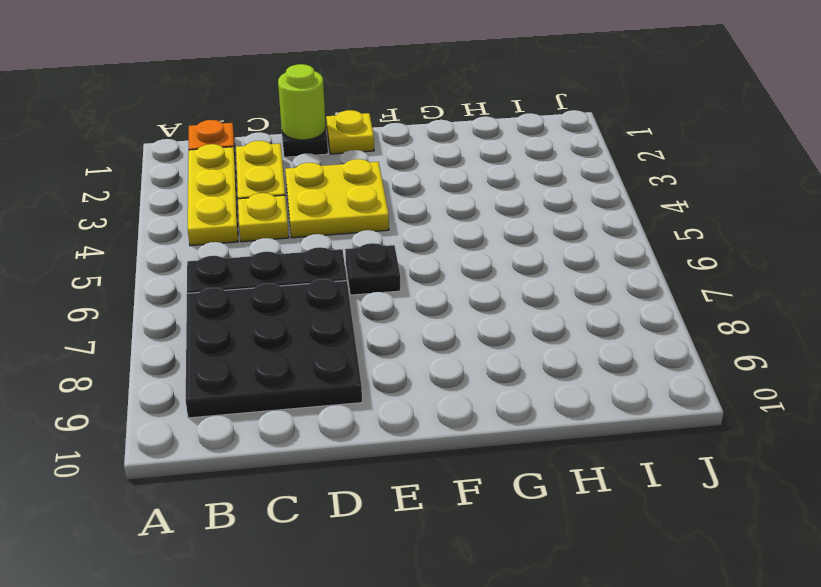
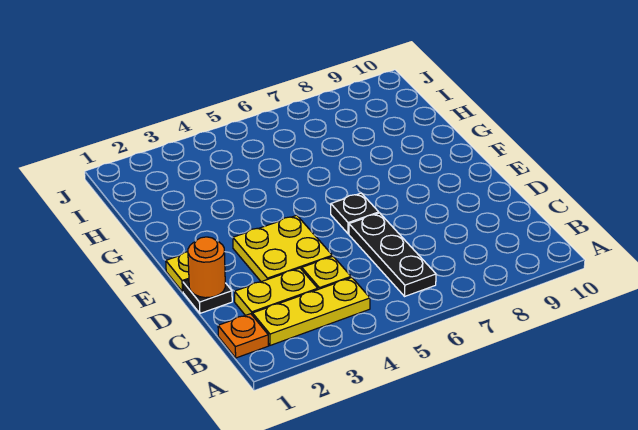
black 3x3 plate [186,279,362,418] -> none
lime 1x1 round brick [278,64,326,140] -> orange 1x1 round brick [188,237,225,298]

